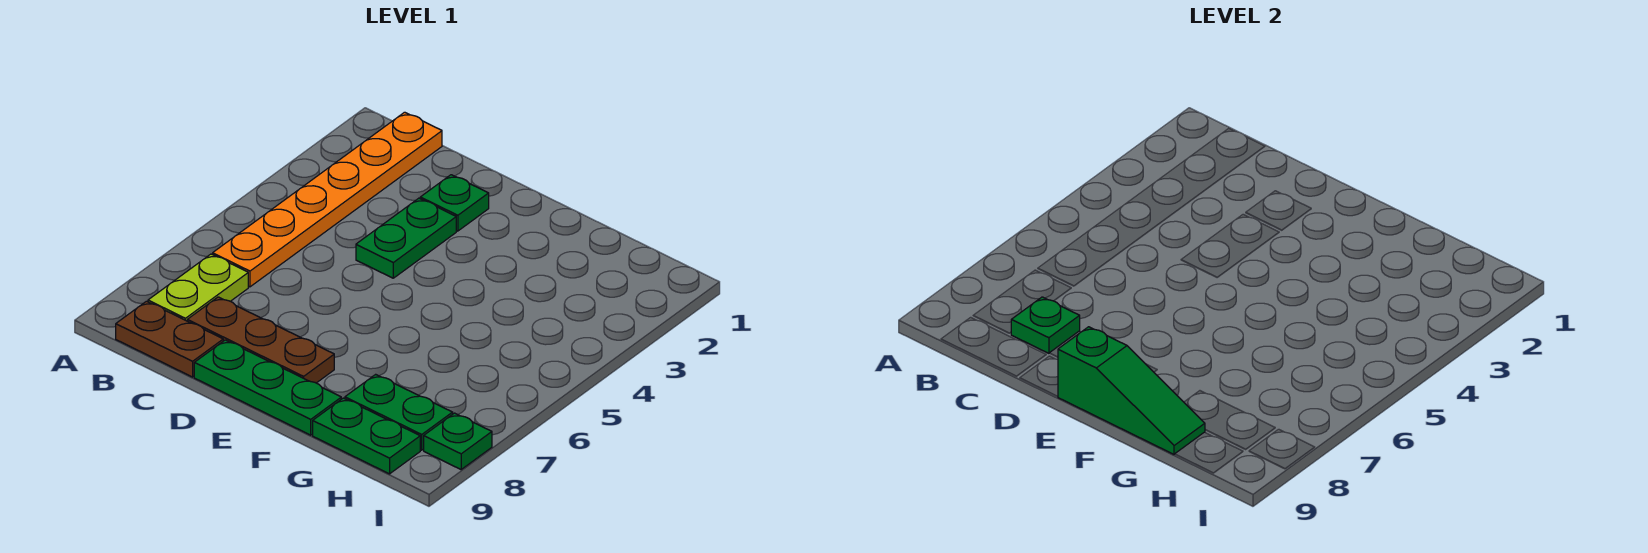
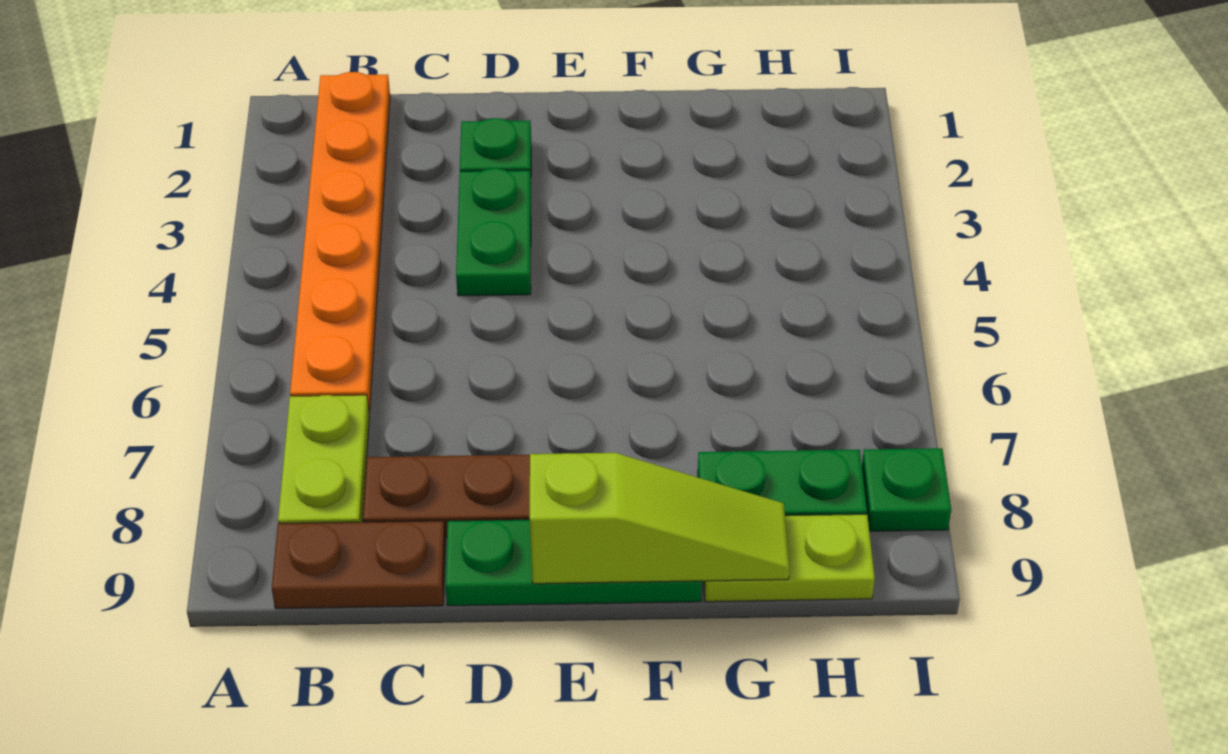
green 1x1 plate [1011,297,1080,353] -> none
green 1x3 slope [1058,327,1205,454] -> lime 1x3 slope [530,453,789,584]
green 1x2 plate [313,398,420,474] -> lime 1x2 plate [704,514,875,602]

